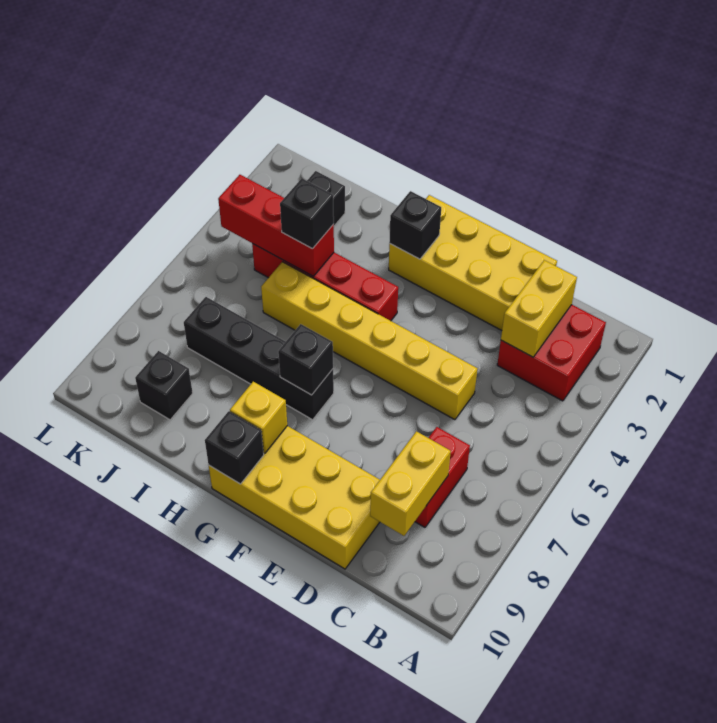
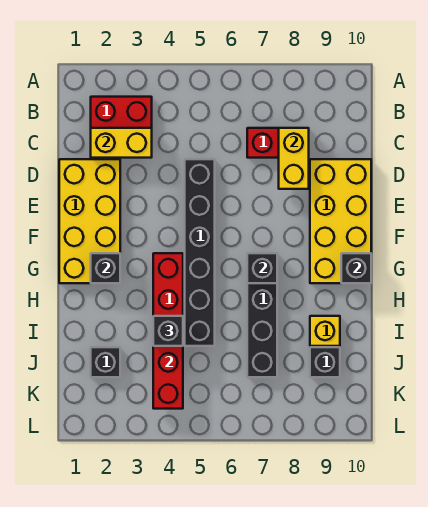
yellow 1x2 brick [370,431,451,536] -> yellow 1x2 brick turned to [279,128,309,189]
yellow 1x6 brick [261,262,477,420] -> black 1x6 brick [185,159,215,346]
yellow 1x1 brick [230,382,287,453] -> yellow 1x1 brick moved to [310,316,340,346]

